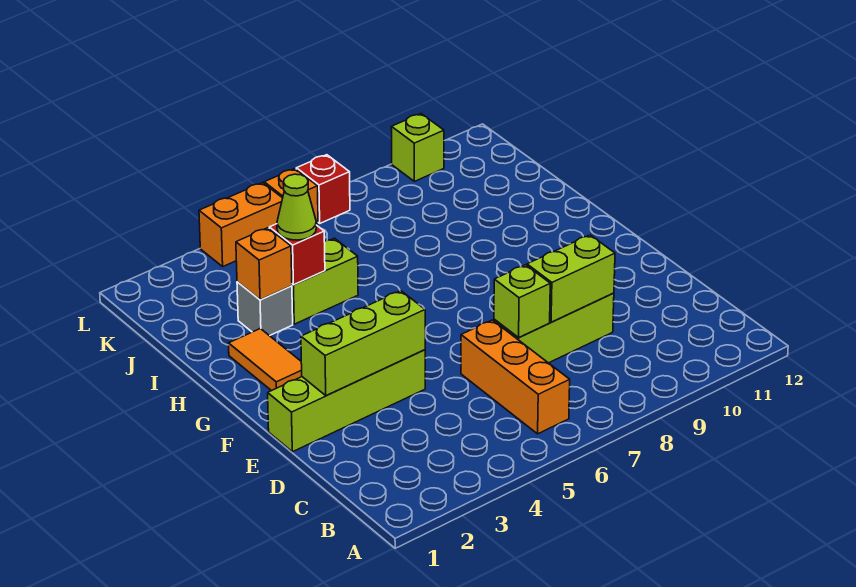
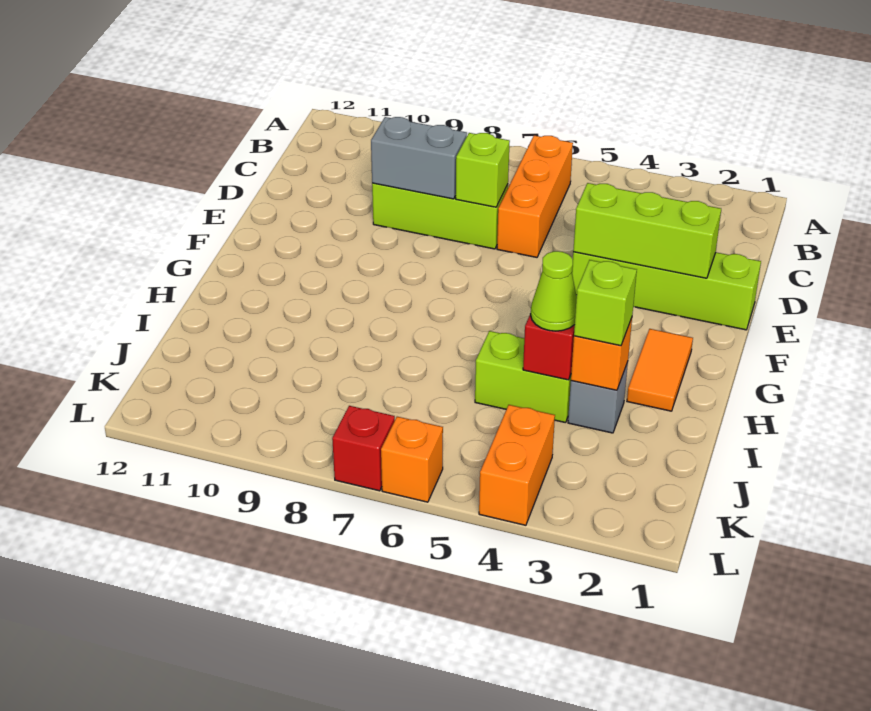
lime 1x2 brick [527,235,615,322] -> grey 1x2 brick [371,117,467,199]
orange 1x2 brick [199,183,283,266] -> orange 1x2 brick turned to [479,405,555,525]
lime 1x1 brick [391,114,444,181] -> lime 1x1 brick moved to [574,260,637,346]

